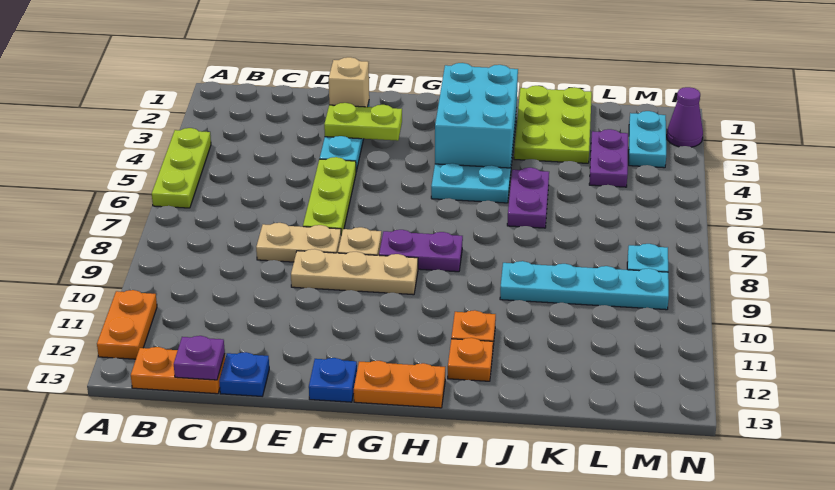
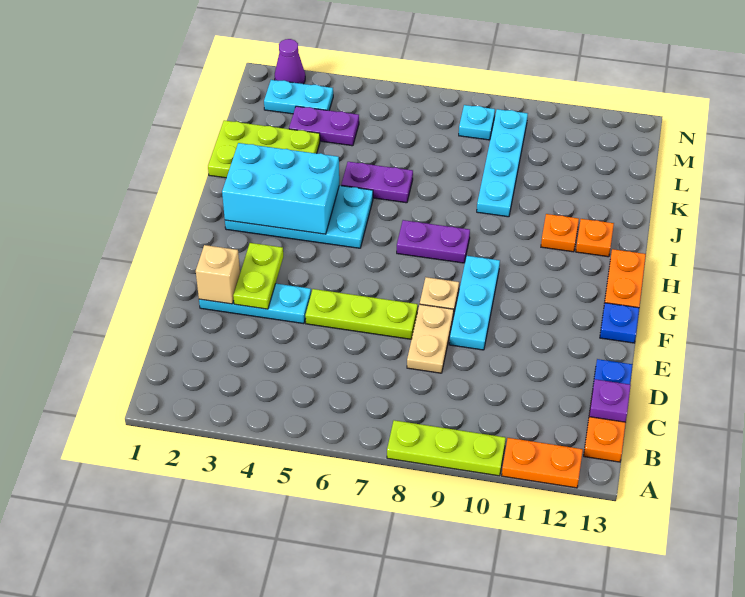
lime 1x3 plate [152,128,211,208] -> lime 1x3 plate moved to [387,420,506,476]
tan 1x3 plate [291,249,418,295] -> cyan 1x3 plate [449,256,500,350]
purple 1x2 plate [379,230,463,272] -> purple 1x2 plate turned to [397,220,470,263]

